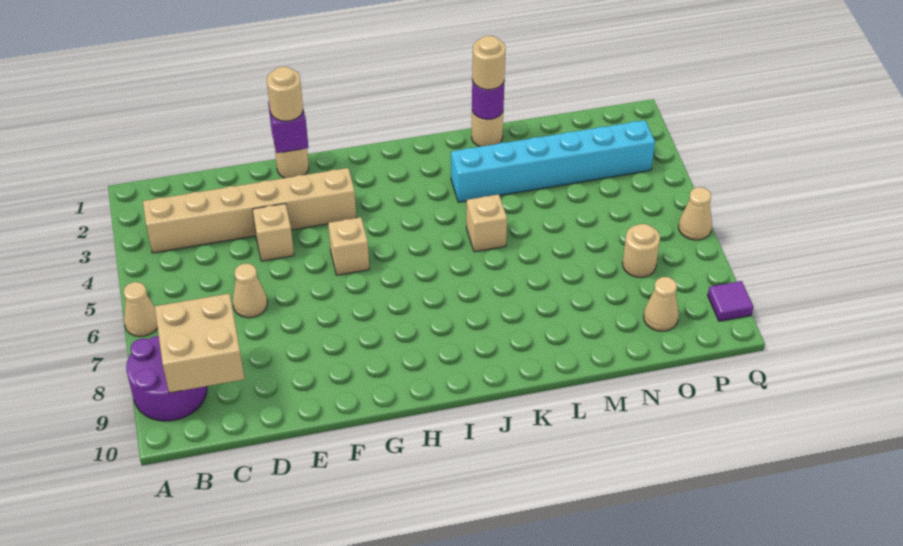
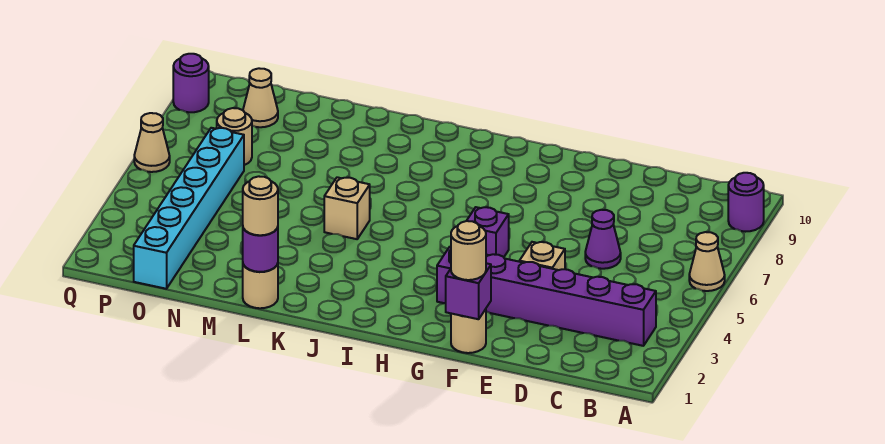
purple 2x2 round brick [126,336,207,421] -> purple 1x1 round brick [728,173,764,232]
tan 1x6 brick [143,168,356,253] -> purple 1x6 brick [437,247,656,346]
tan 2x2 brick [155,293,245,393] -> none
tan 1x1 cone [233,264,267,318] -> purple 1x1 cone [585,210,621,269]
tan 1x1 brick [328,217,369,275] -> purple 1x1 brick [467,207,509,257]
cyan 1x6 brick [451,120,655,202] -> cyan 1x6 brick turned to [134,128,244,289]
purple 1x1 tile [708,281,753,321] -> purple 1x1 round brick [173,54,209,112]

